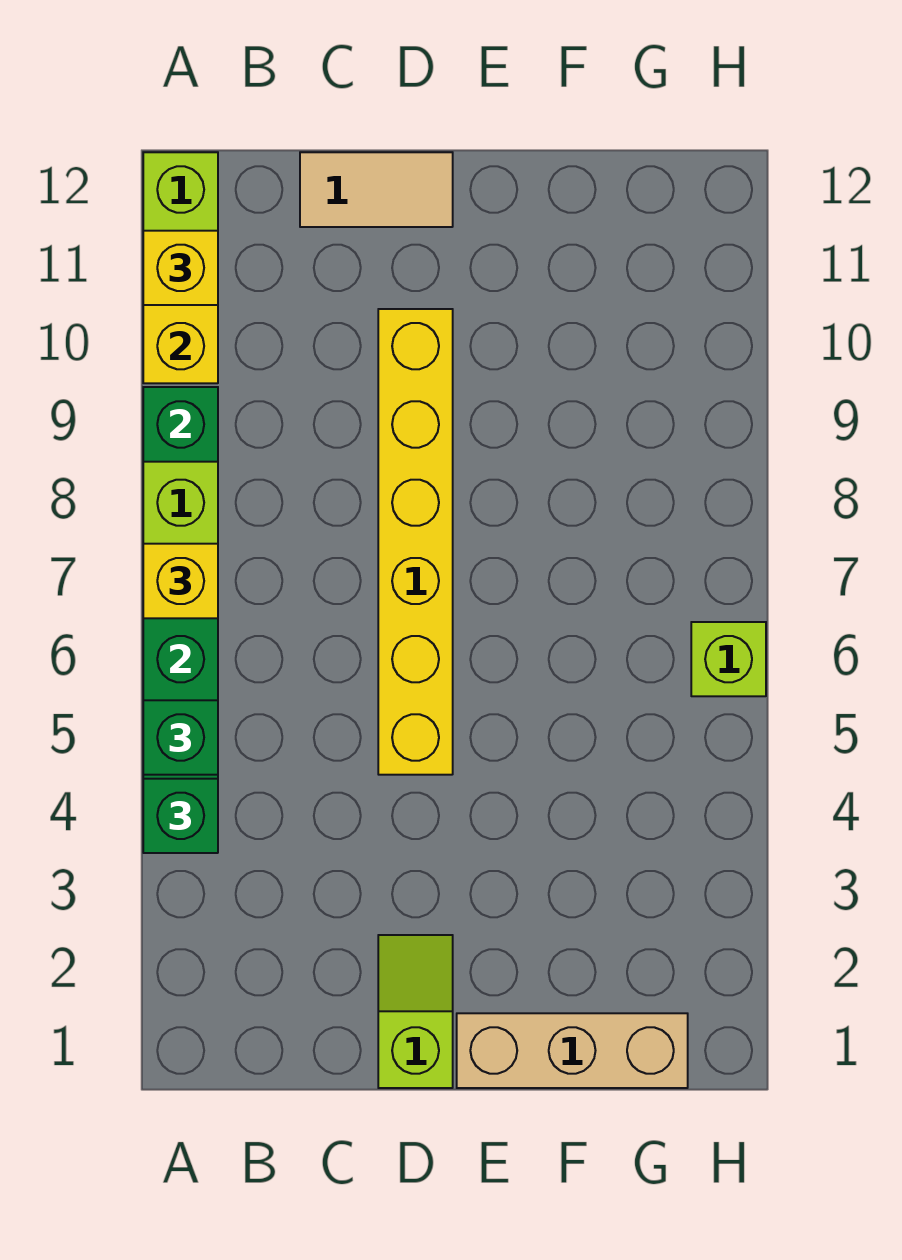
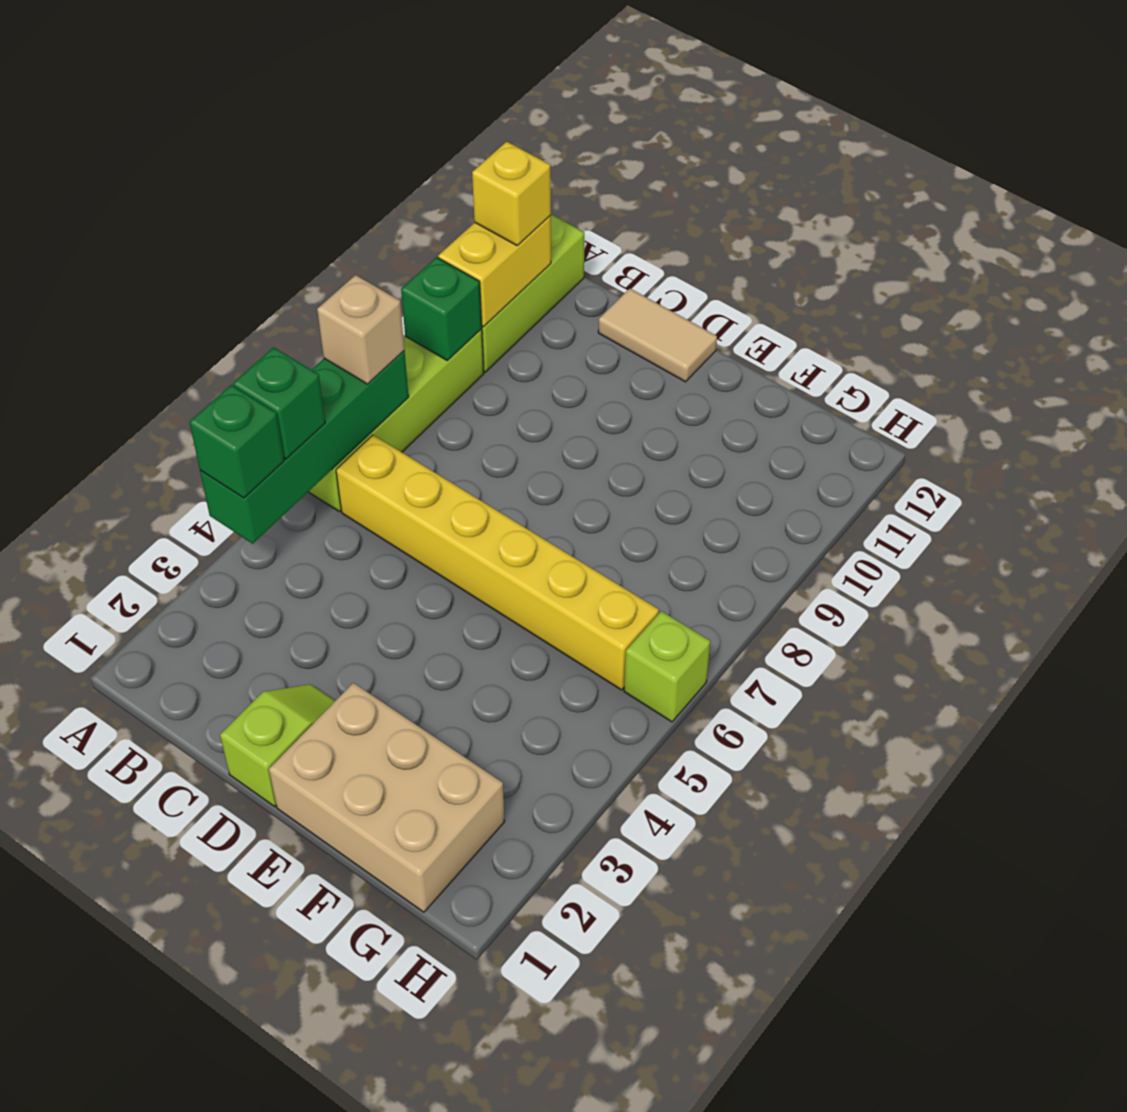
yellow 1x1 brick [143,544,218,618] -> tan 1x1 brick [317,275,404,384]
yellow 1x6 brick [378,309,453,775] -> yellow 1x6 brick turned to [336,435,659,690]
tan 1x3 brick [457,1013,688,1088] -> tan 2x3 brick [269,683,504,912]

